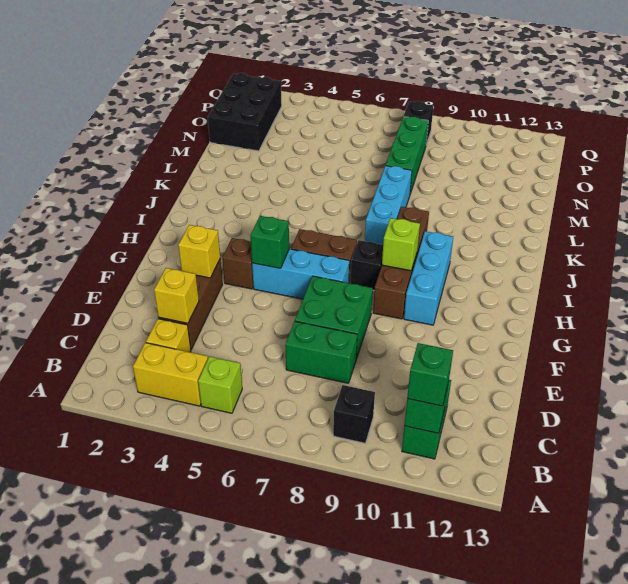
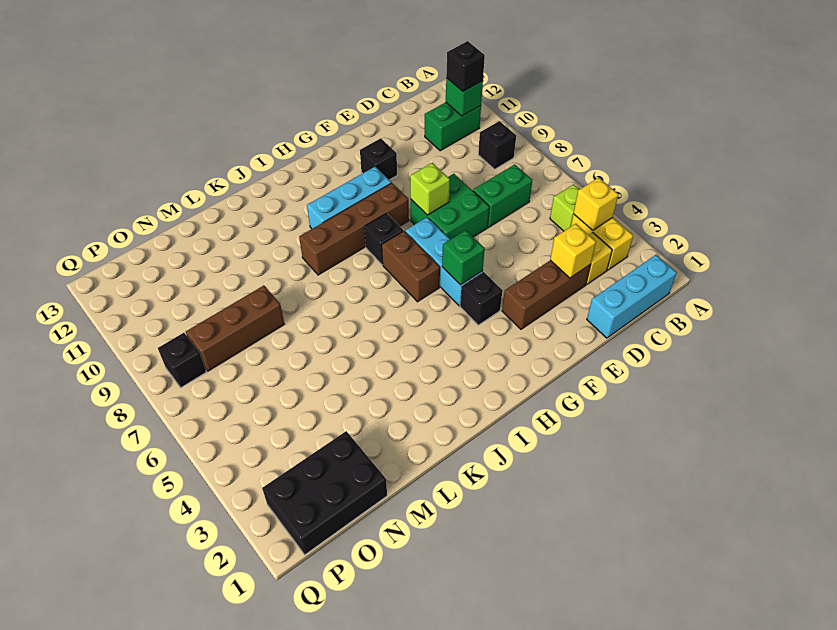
green 1x1 brick [407,343,453,406] -> black 1x1 brick [446,41,485,91]
green 1x2 brick [285,321,357,383] -> green 1x2 brick turned to [473,164,532,227]
yellow 1x1 brick [178,225,220,278] -> yellow 1x1 brick moved to [574,178,618,230]
none -> black 1x1 brick [360,138,397,180]
brown 1x1 brick [222,238,253,289] -> black 1x1 brick [460,272,502,325]
lime 1x1 brick [382,218,420,271] -> lime 1x1 brick moved to [410,163,450,215]
cyan 1x3 brick [365,166,412,245] -> cyan 1x3 brick moved to [587,255,677,338]
green 1x3 brick [386,117,428,194] -> brown 1x3 brick [186,286,284,371]

